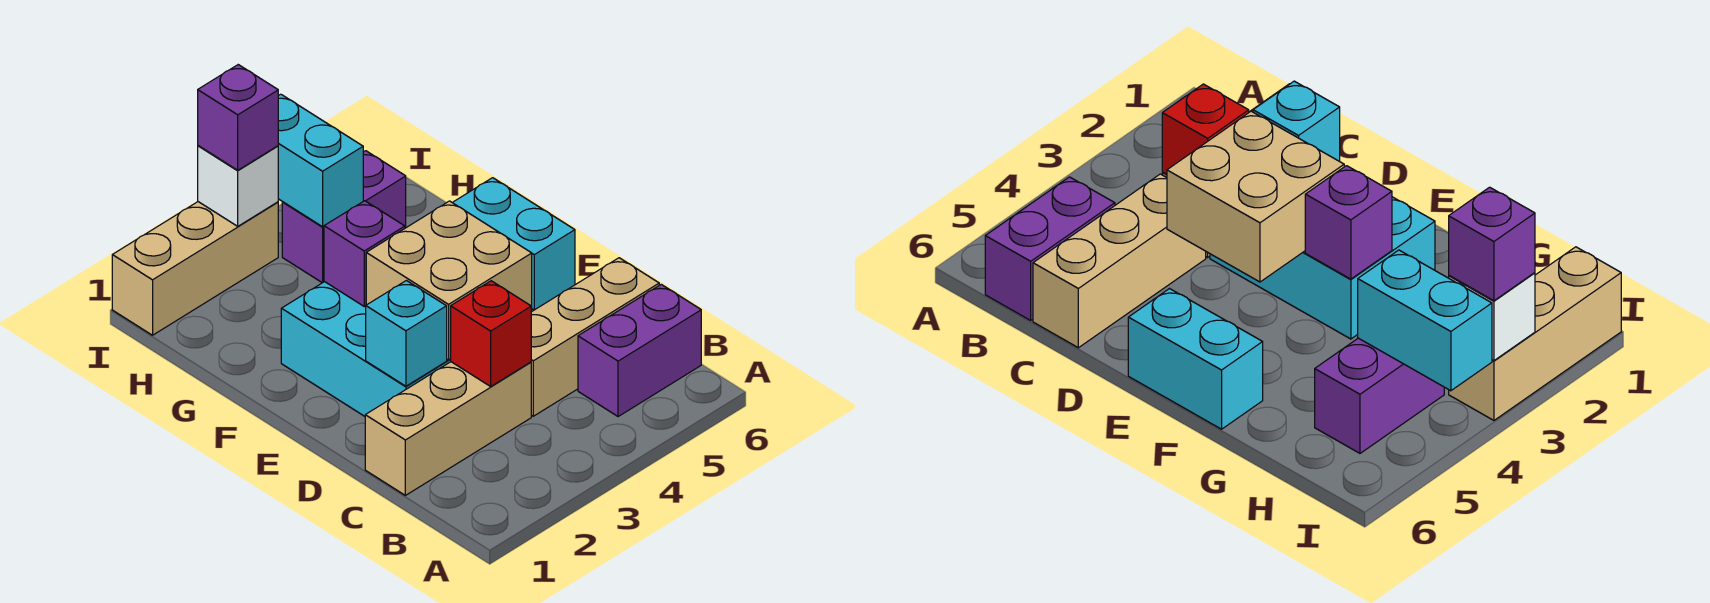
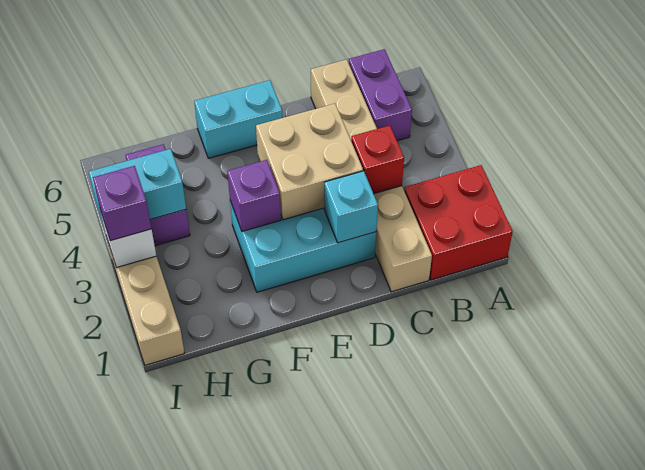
none -> red 2x2 brick [404,165,513,280]

